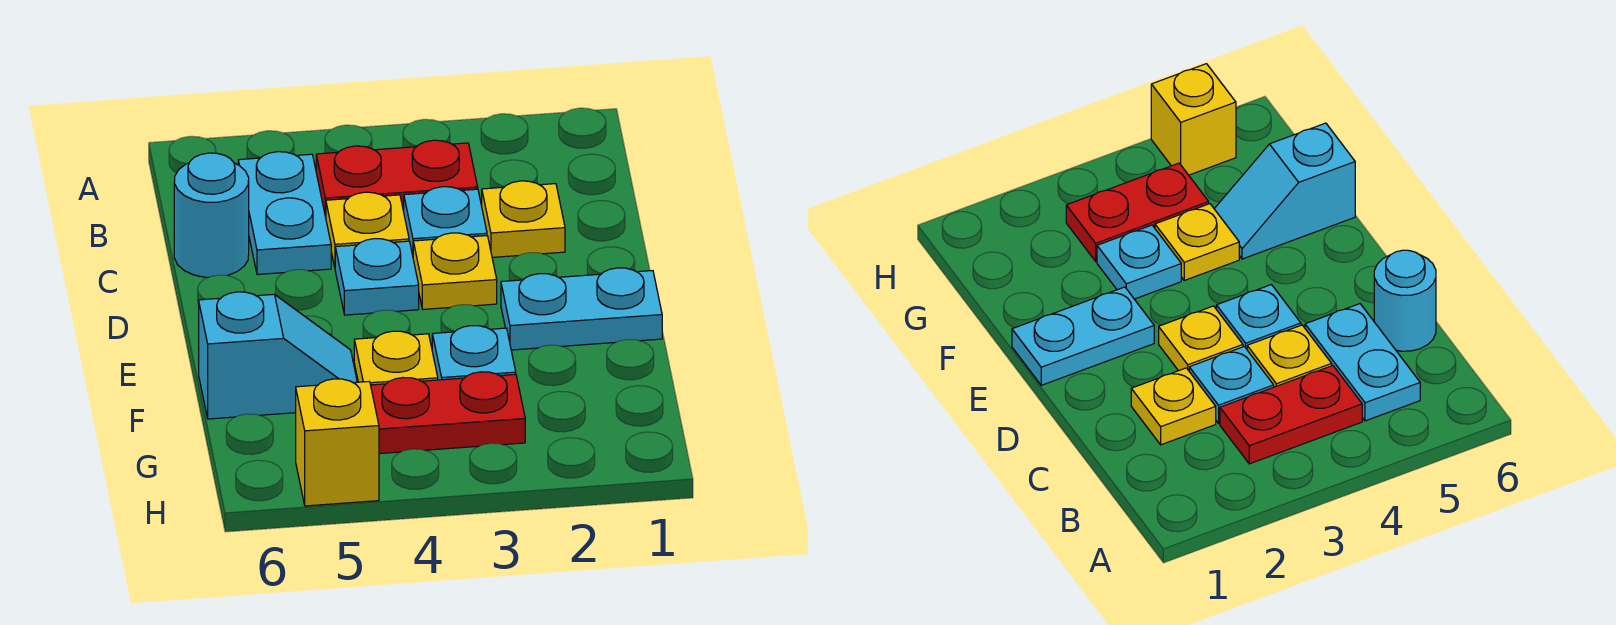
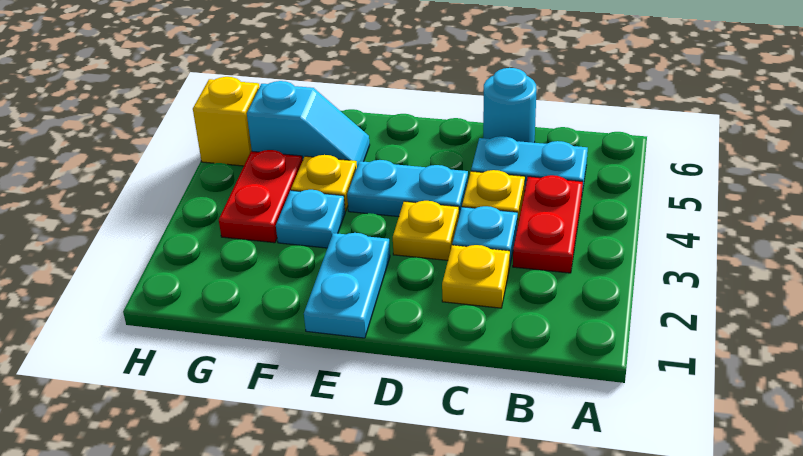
cyan 1x1 plate [335,239,419,315] -> cyan 1x2 plate [347,160,468,217]
cyan 1x2 slope [199,292,357,419] -> cyan 1x2 slope turned to [247,81,370,166]

